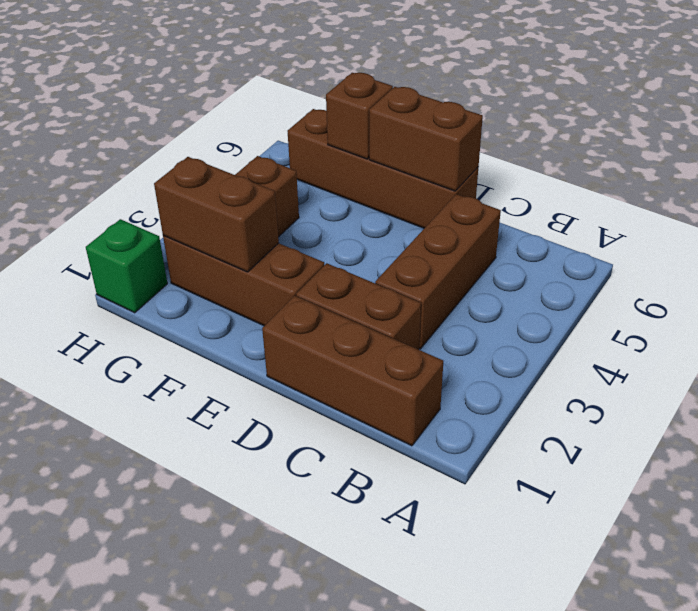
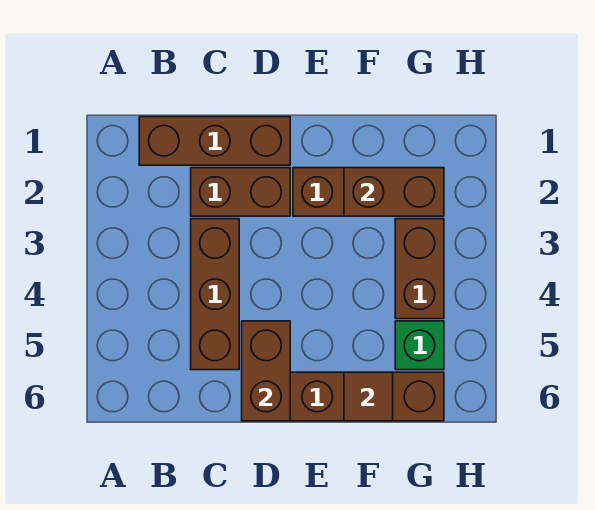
brown 1x2 brick [369,87,483,191] -> brown 1x2 brick turned to [242,321,290,421]
brown 1x1 brick [326,73,393,159] -> brown 1x1 tile [344,372,393,421]
green 1x1 brick [86,219,167,313] -> green 1x1 brick moved to [395,321,444,370]

